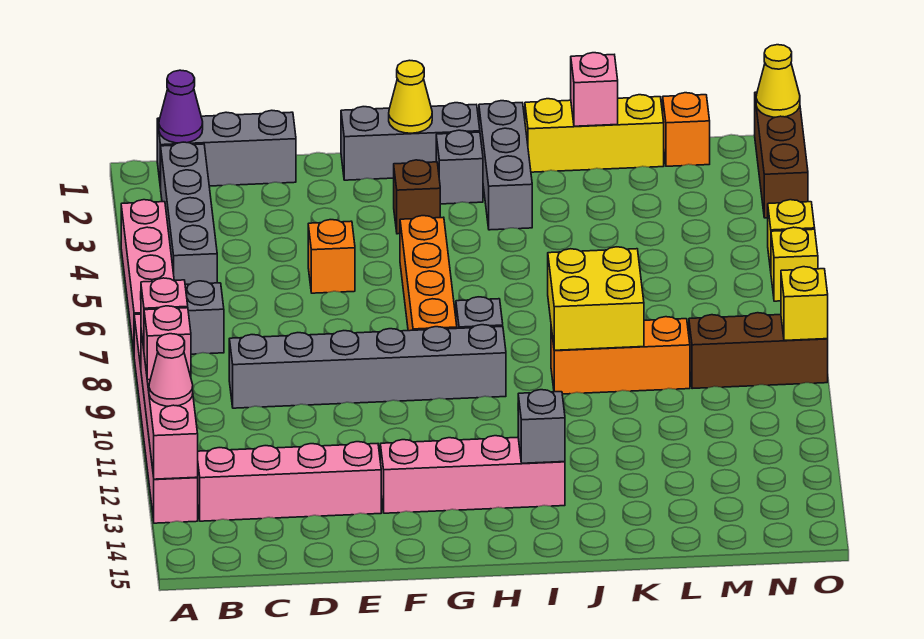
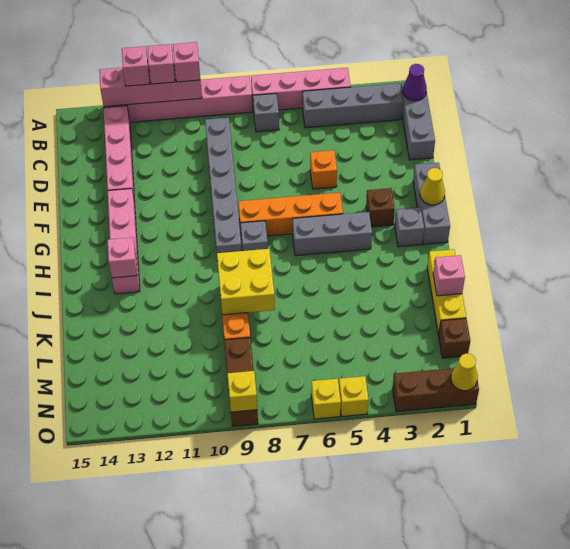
pink 1x1 cone [149,334,193,406] -> pink 1x1 brick [122,46,150,86]
grey 1x3 brick [479,101,532,230] -> grey 1x3 brick moved to [293,212,372,256]
grey 1x1 brick [518,390,565,463] -> pink 1x1 brick [108,238,137,278]
orange 1x1 brick [663,93,710,166] -> brown 1x1 brick [439,318,470,358]

